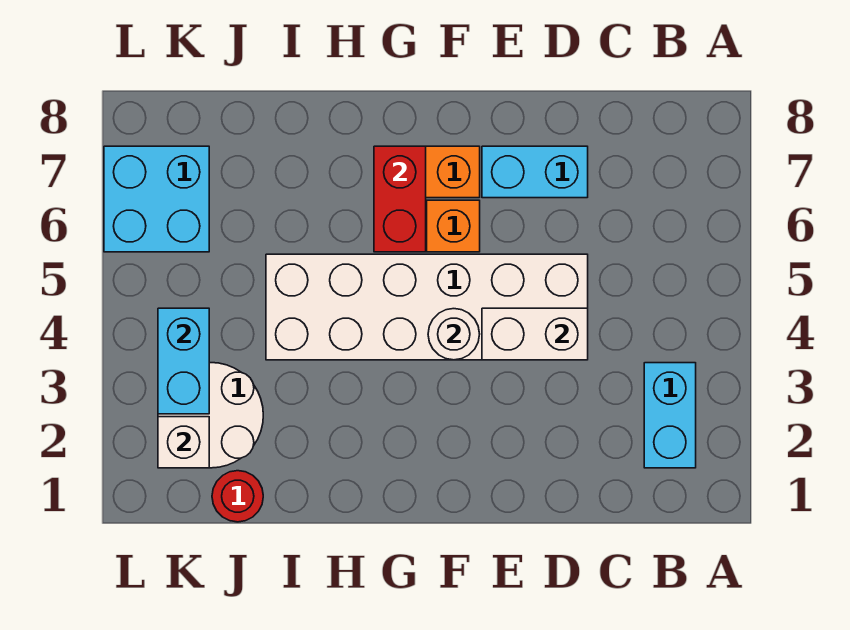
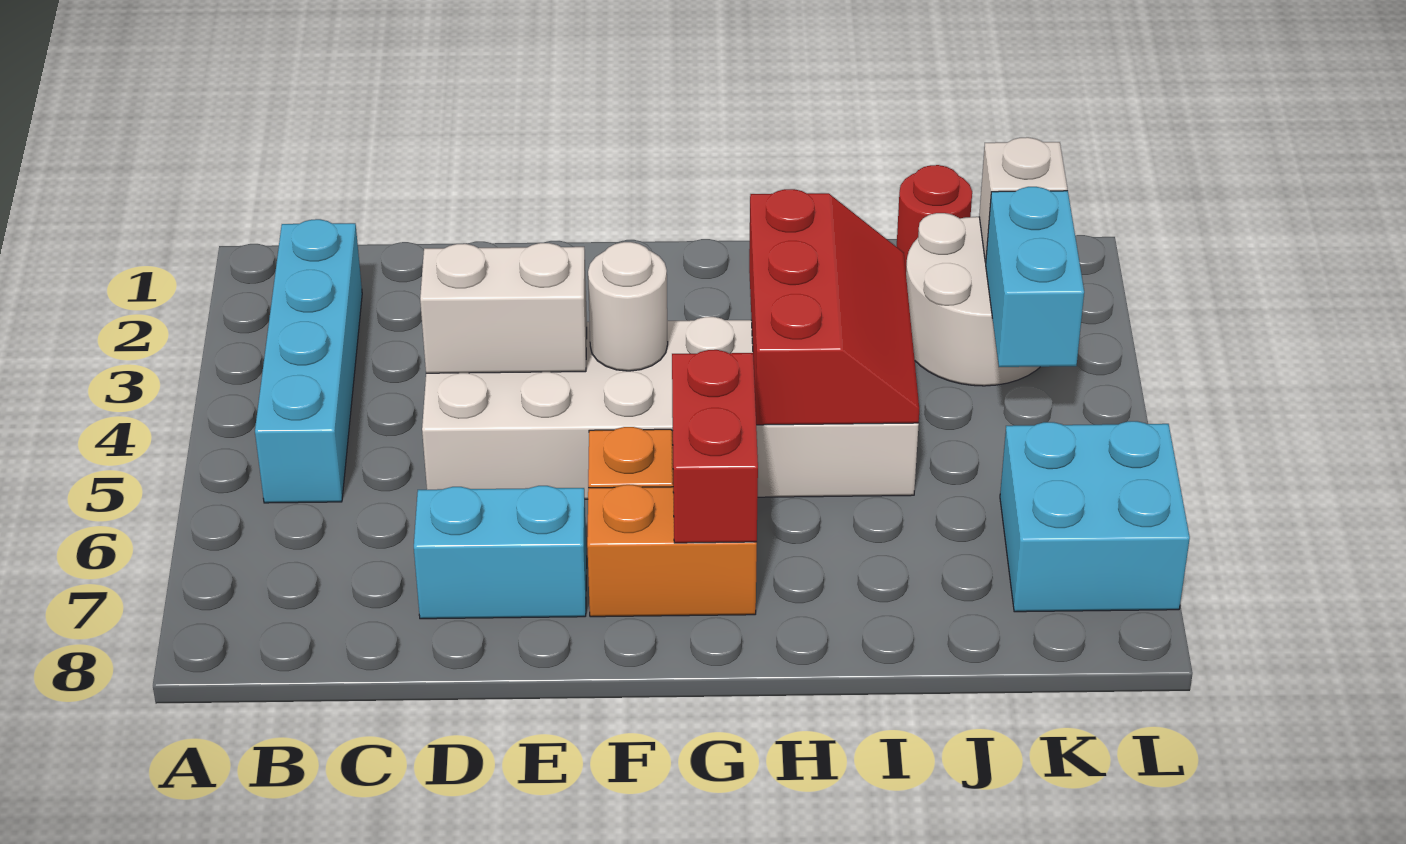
cyan 1x2 brick [644,363,696,468] -> cyan 1x4 brick [255,219,362,503]
none -> red 2x3 slope [749,189,919,425]

